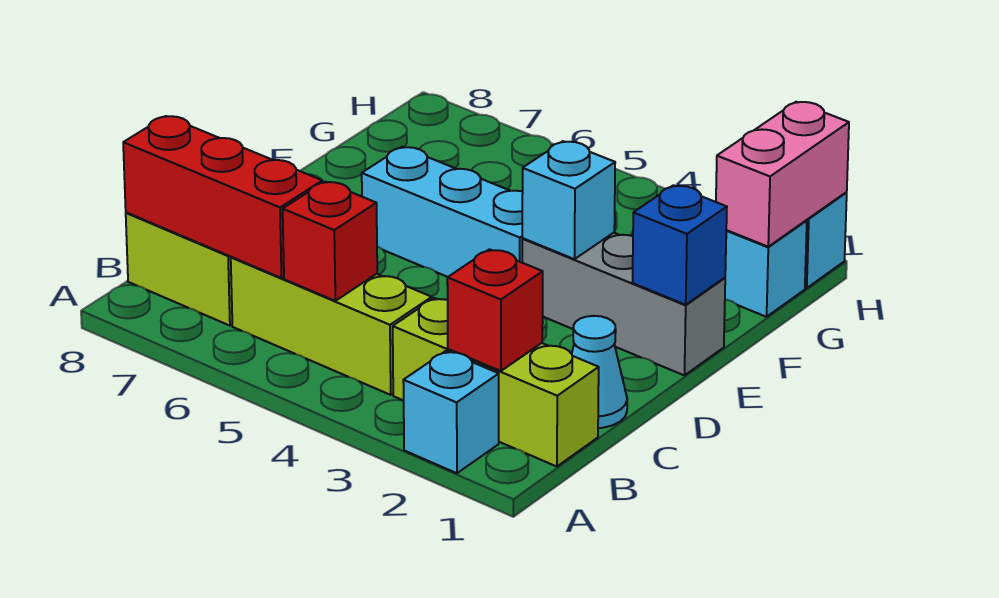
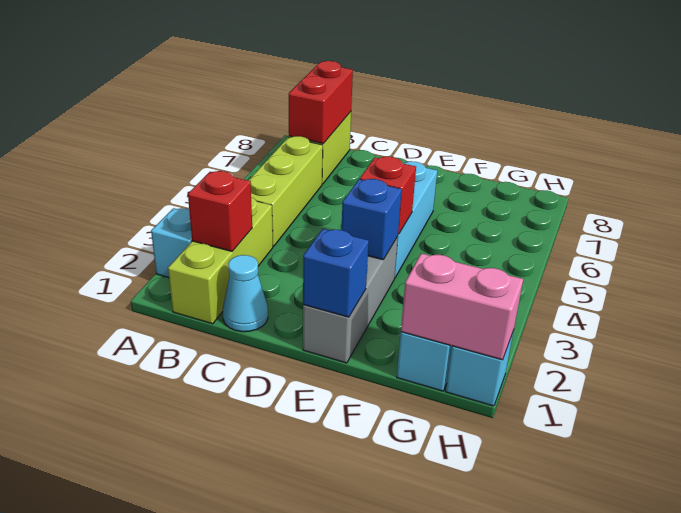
red 1x1 brick [283,182,377,301] -> red 1x1 brick moved to [360,157,416,234]
red 1x3 brick [123,116,322,278] -> red 1x2 brick [289,61,353,144]
cyan 1x1 brick [522,141,615,259] -> blue 1x1 brick [342,179,402,260]

